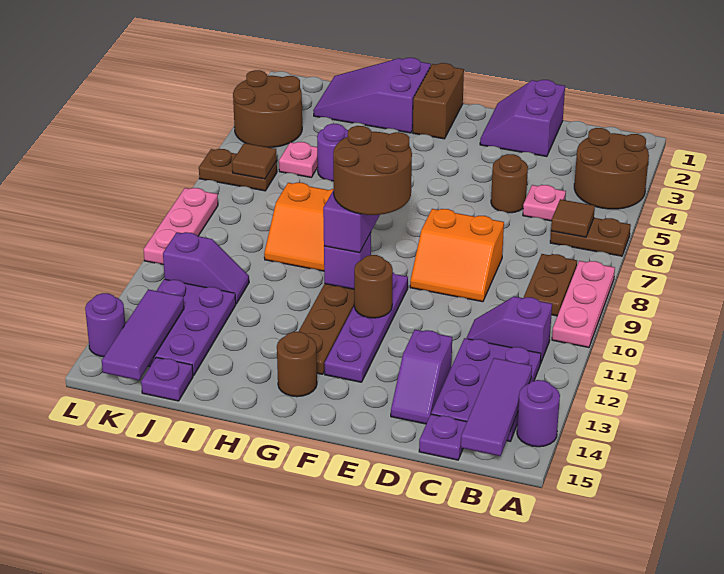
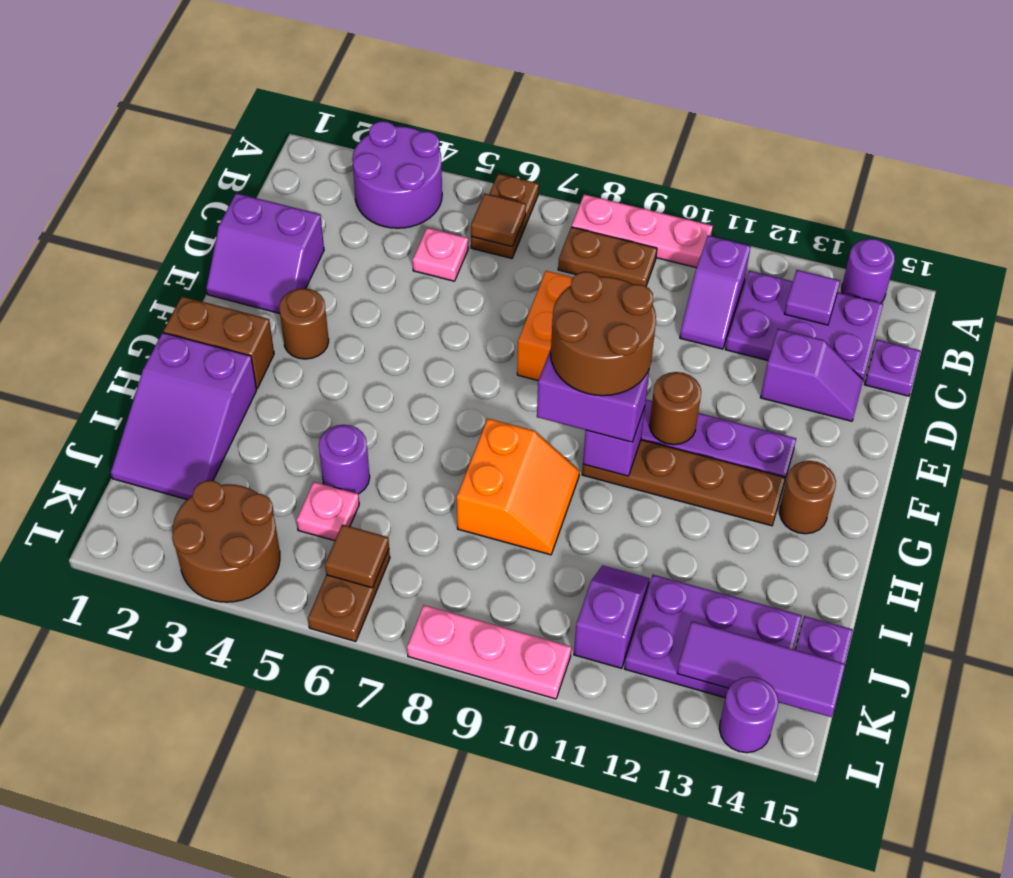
brown 2x2 round brick [574,128,649,209] -> purple 2x2 round brick [352,121,442,228]
purple 1x3 tile [461,358,532,456] -> purple 1x1 tile [784,270,840,325]
brown 1x1 round brick [491,154,528,213] -> brown 1x1 round brick moved to [279,288,329,359]

